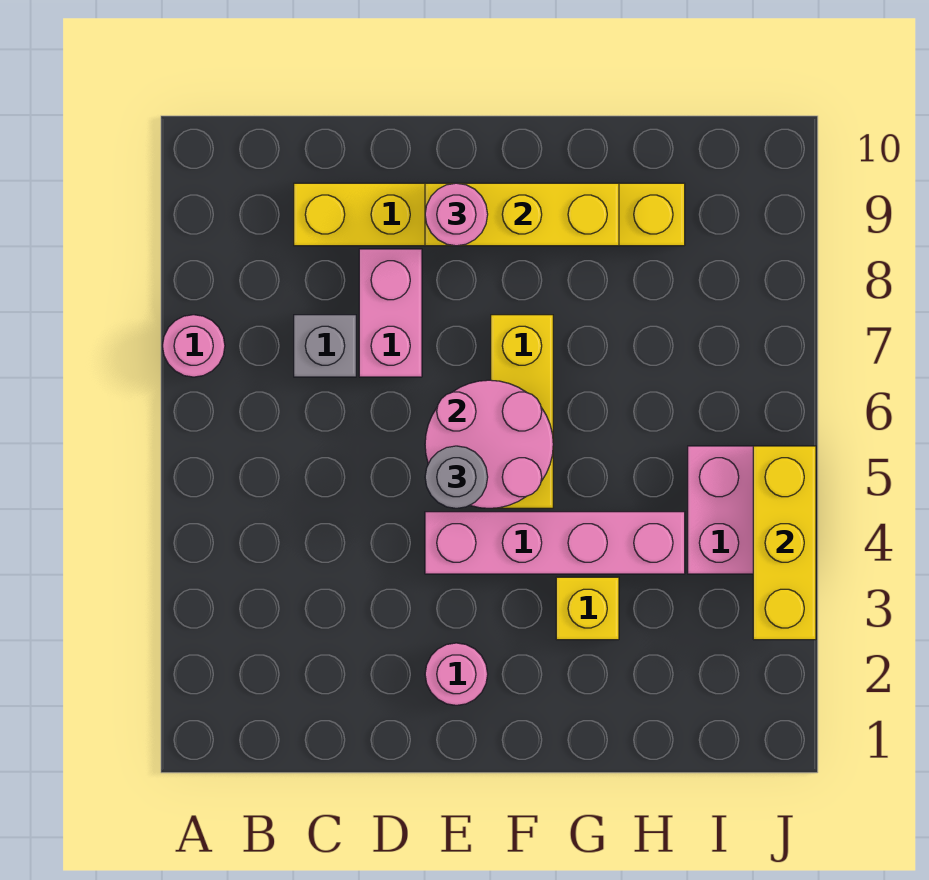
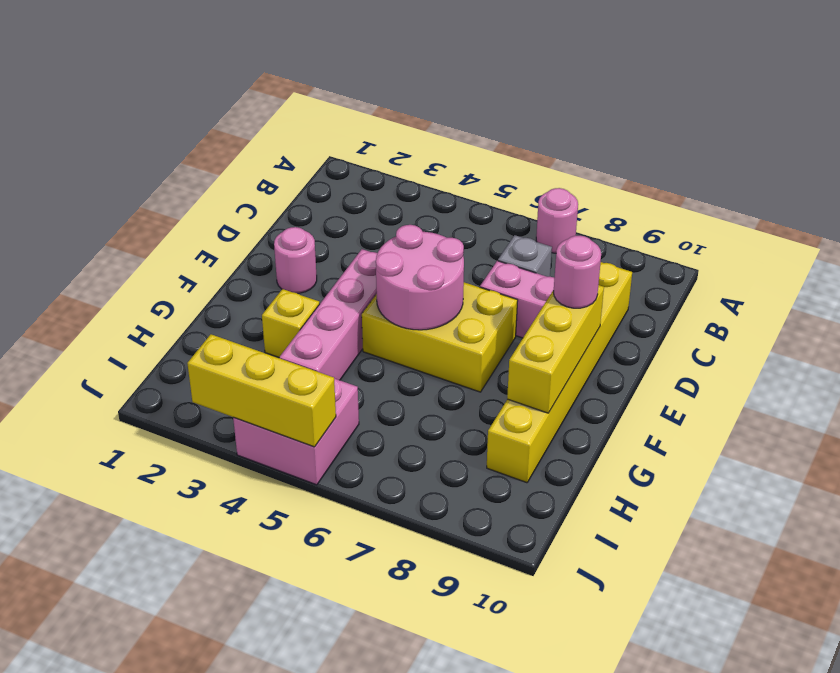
grey 1x1 round brick [425,446,488,508] -> none
yellow 1x3 brick [491,315,553,508] -> yellow 2x3 brick [362,282,518,392]

